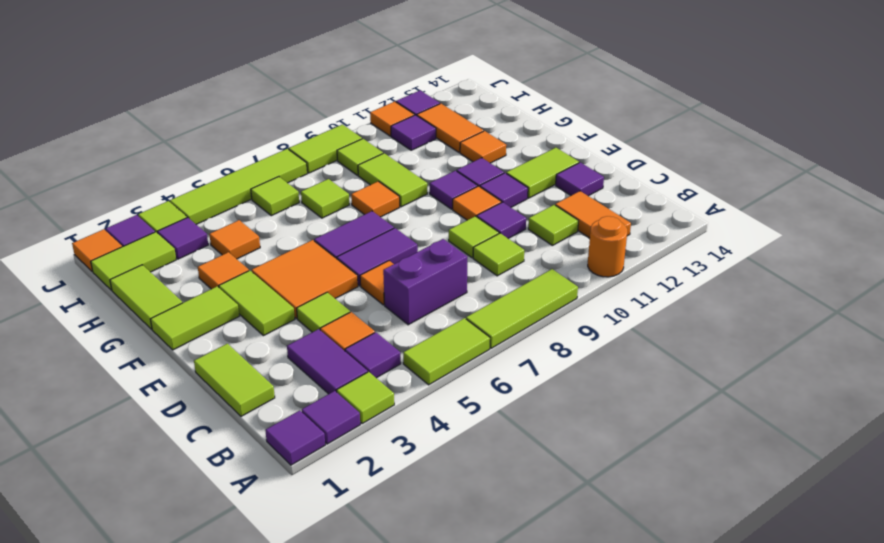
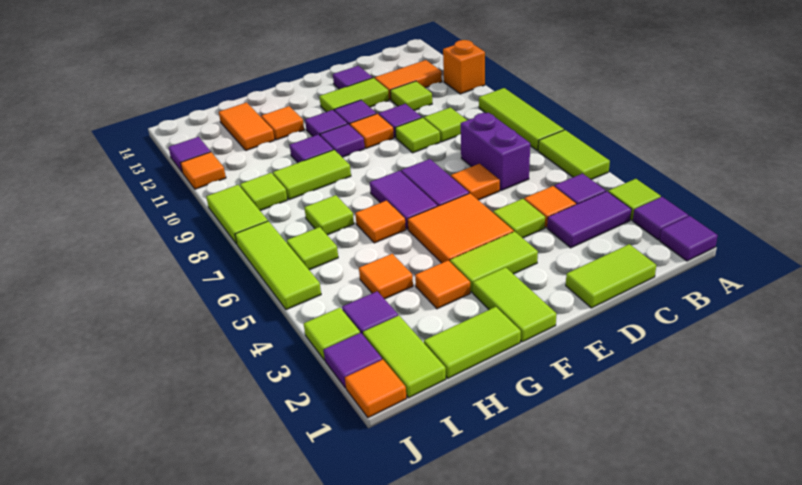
orange 1x1 round brick [588,216,627,277] -> orange 1x1 brick [443,40,485,94]
lime 1x2 tile [506,148,579,198] -> lime 1x2 tile turned to [319,78,389,112]
orange 1x1 tile [351,181,400,217] -> orange 1x1 tile moved to [355,201,406,243]
orange 1x2 tile [417,104,483,153] -> orange 1x2 tile turned to [219,103,274,150]
purple 1x1 tile [391,115,436,150] -> purple 1x1 tile moved to [290,135,334,163]
lime 1x4 tile [170,149,307,224] -> lime 1x3 tile [235,221,321,310]

